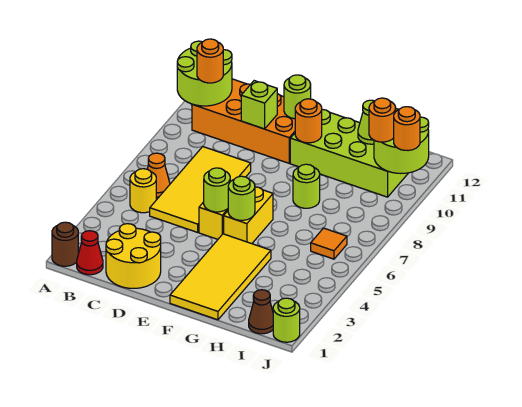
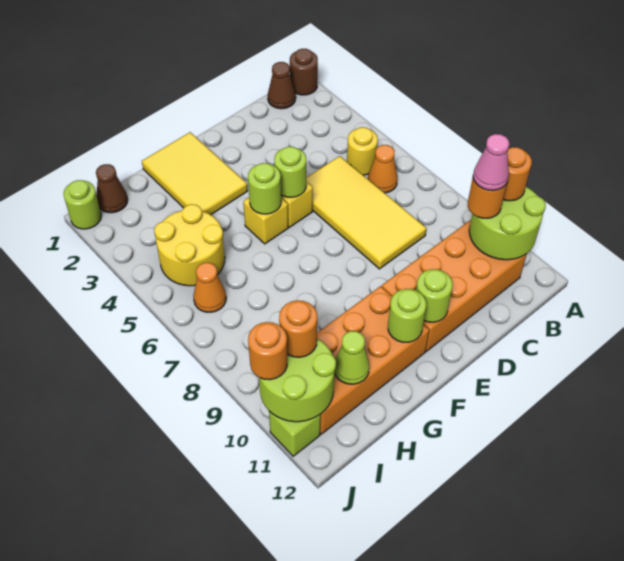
red 1x1 cone [77,231,103,275] -> brown 1x1 cone [268,62,296,109]
none -> pink 1x1 cone [473,134,509,191]
yellow 2x2 round brick [106,224,161,288] -> yellow 2x2 round brick moved to [154,204,225,286]
lime 1x1 brick [241,81,277,129] -> lime 1x1 brick moved to [269,411,321,456]
yellow 2x4 tile [170,234,271,320] -> yellow 2x3 tile [142,132,247,215]
yellow 1x2 brick [224,187,273,244] -> yellow 1x1 brick [243,198,288,244]
lime 2x4 brick [290,109,408,197] -> orange 2x4 brick [317,286,429,434]
orange 1x1 round brick [295,99,322,143] -> orange 1x1 round brick moved to [503,147,532,201]
lime 1x1 round brick [293,164,320,208] -> lime 1x1 round brick moved to [388,289,426,342]
orange 1x1 tile [311,228,347,259] -> orange 1x1 cone [193,263,226,312]

